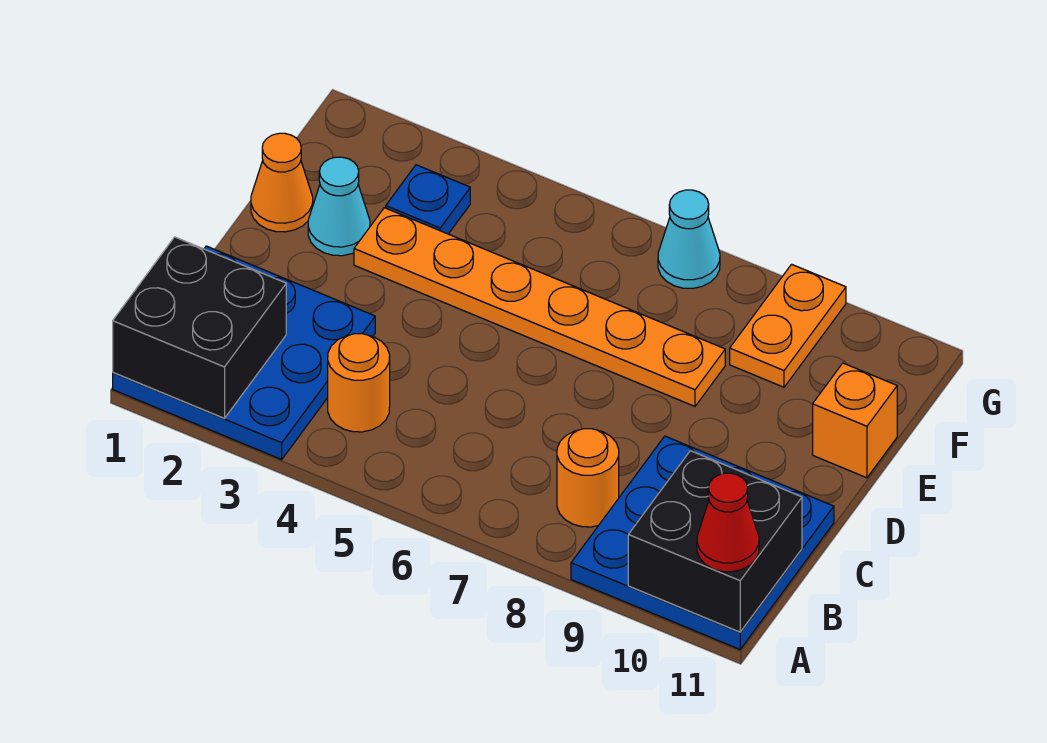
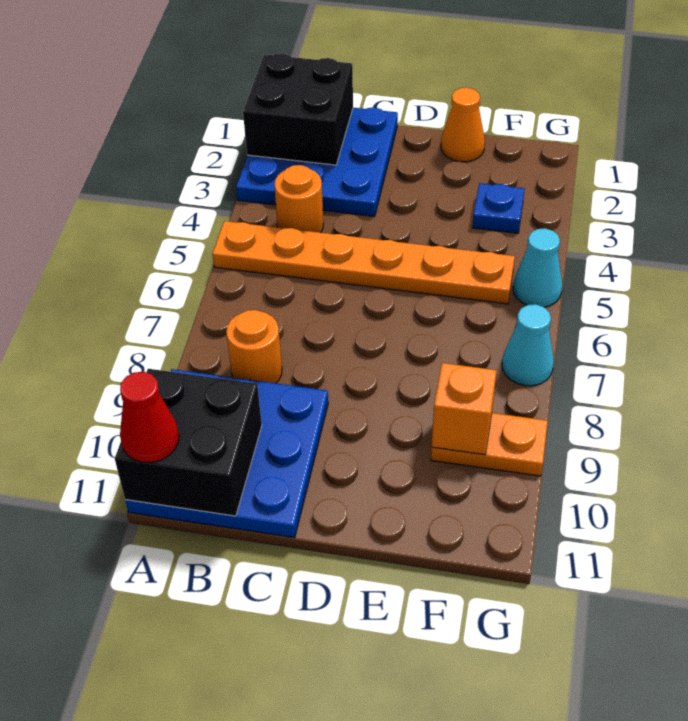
cyan 1x1 cone [308,157,370,256] -> cyan 1x1 cone moved to [513,228,562,307]
orange 1x6 plate [354,208,725,406] -> orange 1x6 plate turned to [212,221,515,304]
orange 1x1 brick [813,363,897,478] -> orange 1x1 brick moved to [432,363,497,455]

